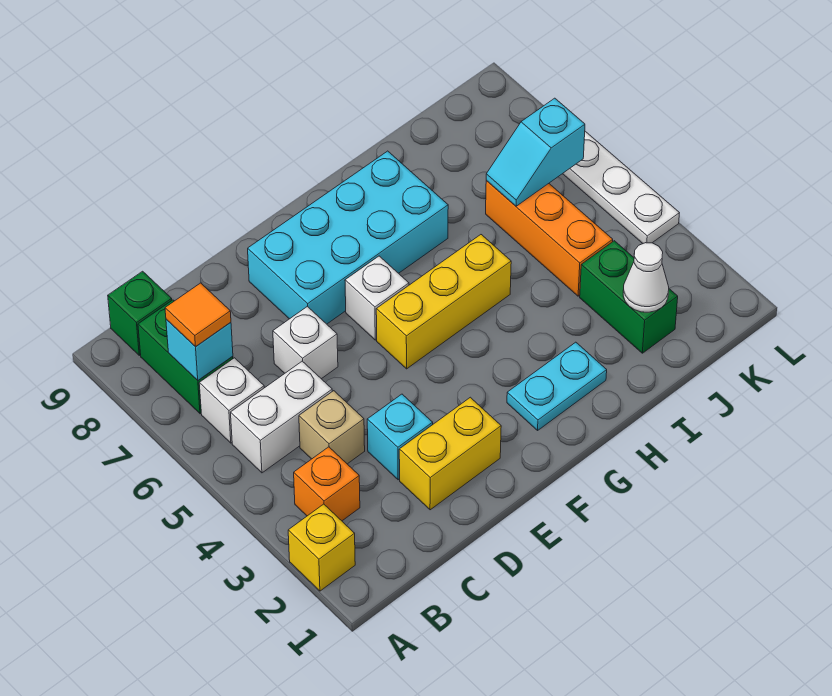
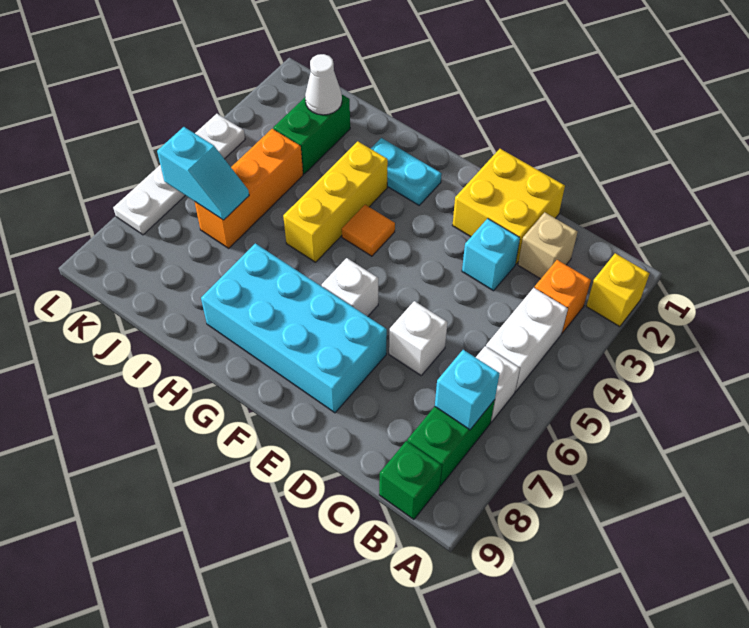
white 1x2 brick [231,361,332,473] -> white 1x2 brick turned to [486,288,568,392]
orange 1x1 tile [165,283,231,347] -> orange 1x1 tile moved to [342,205,395,256]
tan 1x1 brick [299,391,365,464] -> tan 1x1 brick moved to [518,212,578,279]
yellow 1x2 brick [399,397,501,510] -> yellow 2x2 brick [453,149,565,264]
yellow 1x3 brick [376,235,511,369] -> yellow 1x3 brick turned to [283,141,388,262]

